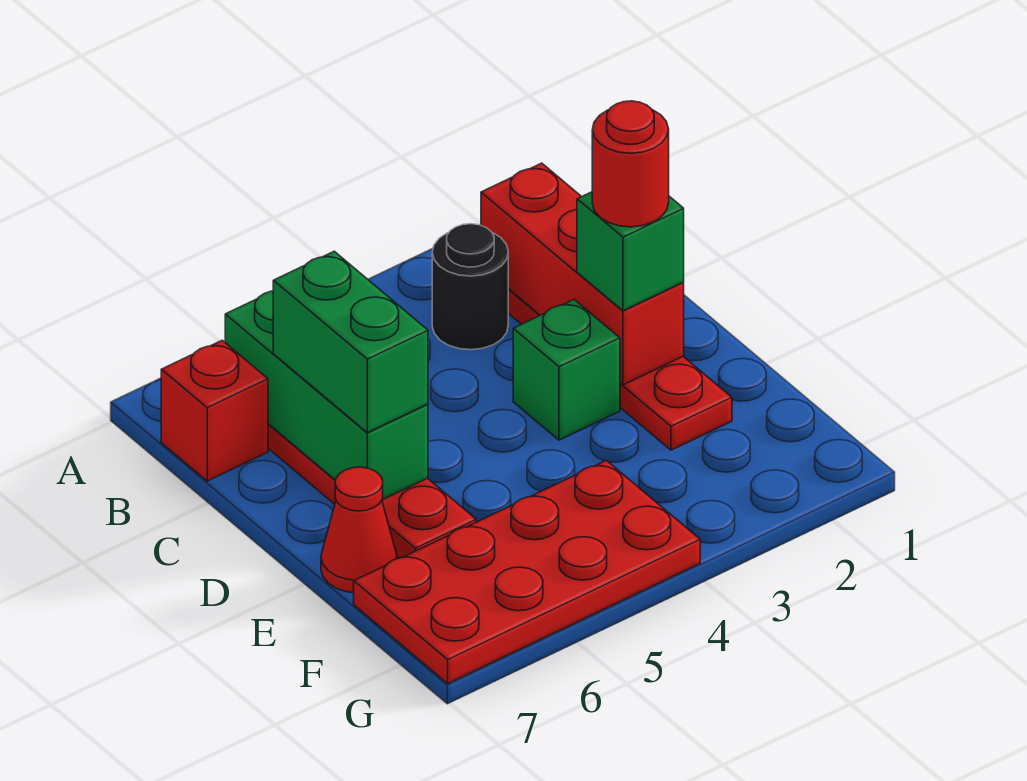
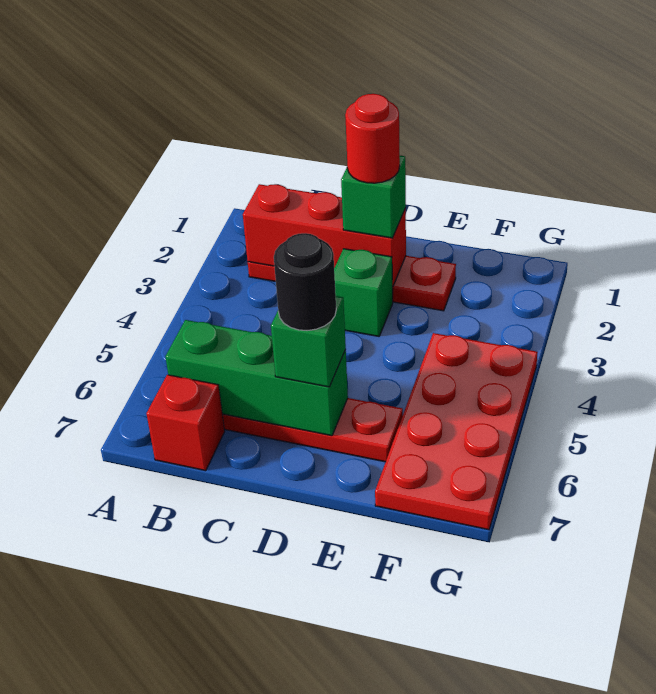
black 1x1 round brick [432,224,508,350] -> black 1x1 round brick moved to [274,233,336,331]
green 1x2 brick [273,251,428,433] -> green 1x1 brick [271,296,346,387]
red 1x1 cone [321,467,397,593] -> none

